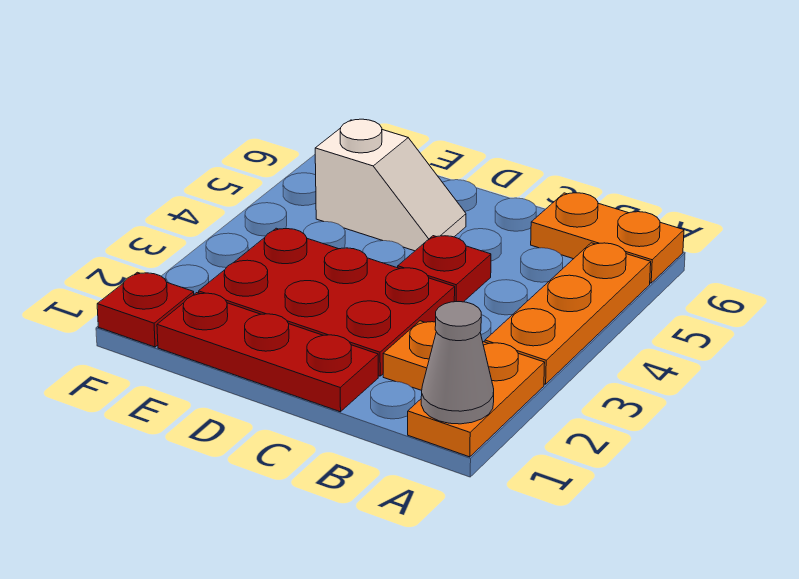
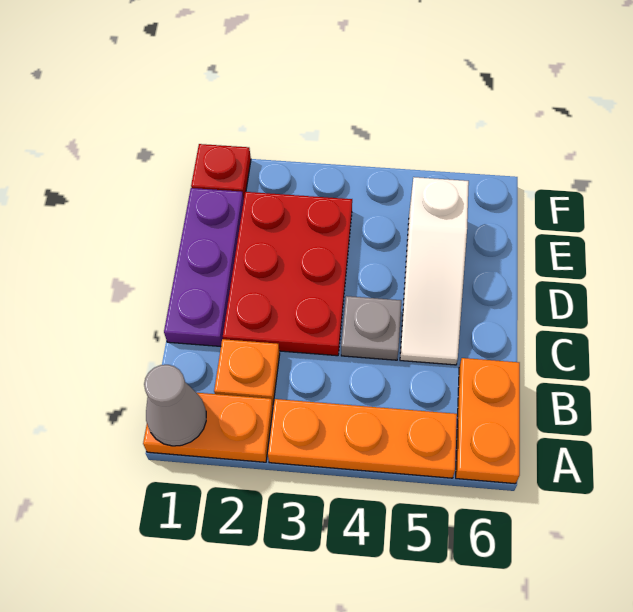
red 1x3 plate [157,293,378,412] -> purple 1x3 plate [164,188,244,346]
red 1x1 plate [398,236,491,302] -> grey 1x1 plate [341,296,401,360]
white 1x2 slope [315,119,466,251] -> white 1x3 slope [400,177,469,365]

